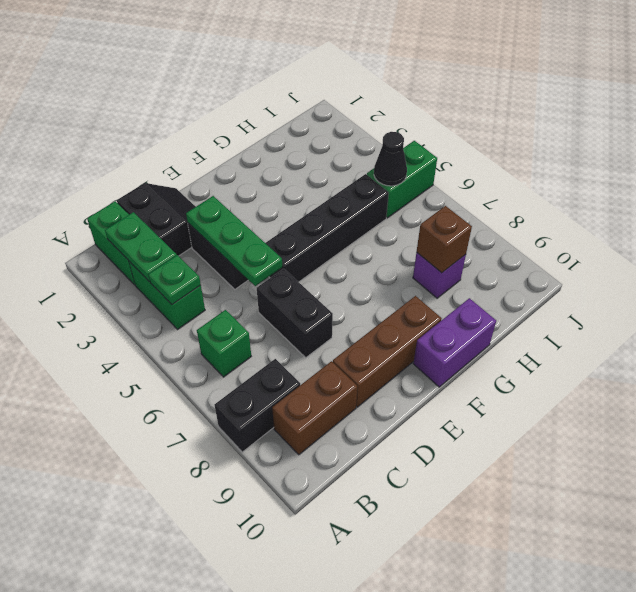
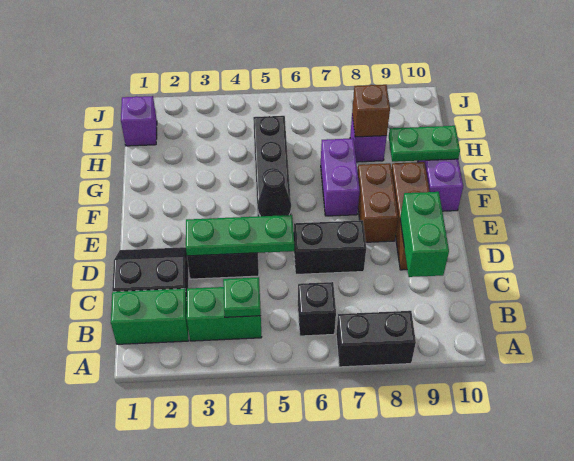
black 1x2 brick [214,359,300,452] -> black 1x2 brick turned to [336,311,416,367]
green 1x2 plate [105,212,177,282] -> green 1x2 plate moved to [389,126,460,162]
green 1x1 brick [197,310,251,377] -> black 1x1 brick [298,282,336,336]
brown 1x2 brick [272,361,357,455] -> brown 1x2 brick moved to [358,163,398,242]
none -> purple 1x2 brick [321,138,360,216]
none -> purple 1x1 brick [121,96,157,146]
green 1x2 brick [367,141,437,218] -> green 1x2 brick moved to [400,192,449,277]
black 1x1 cone [374,132,407,186] -> black 1x1 cone moved to [258,170,291,216]

